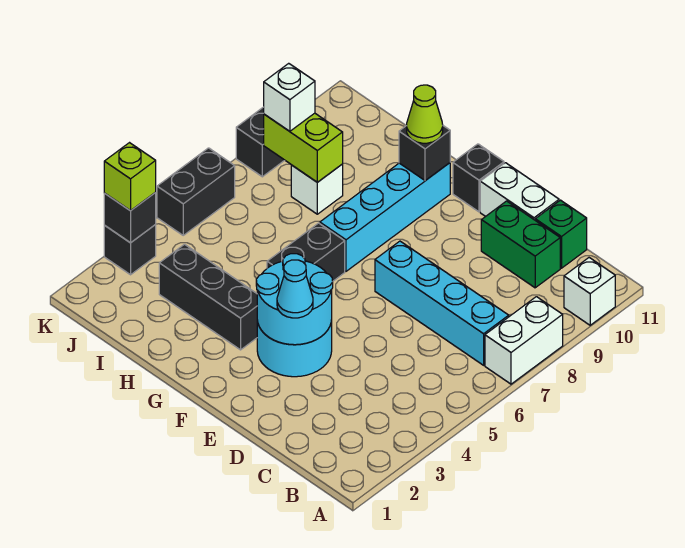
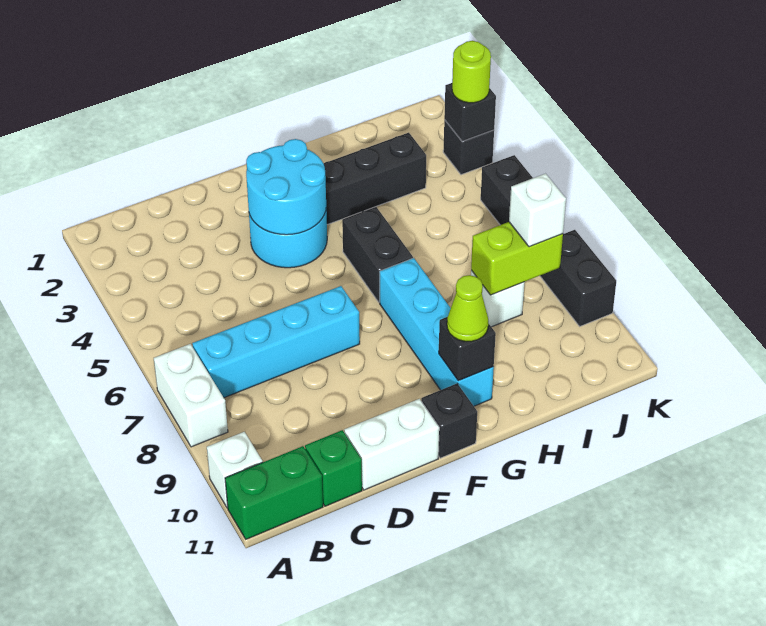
green 1x2 brick [481,201,560,288] -> green 1x2 brick moved to [225,446,323,539]
cyan 1x1 cone [277,260,313,318] -> none
lime 1x1 brick [104,143,156,211] -> lime 1x1 round brick [452,41,491,103]

